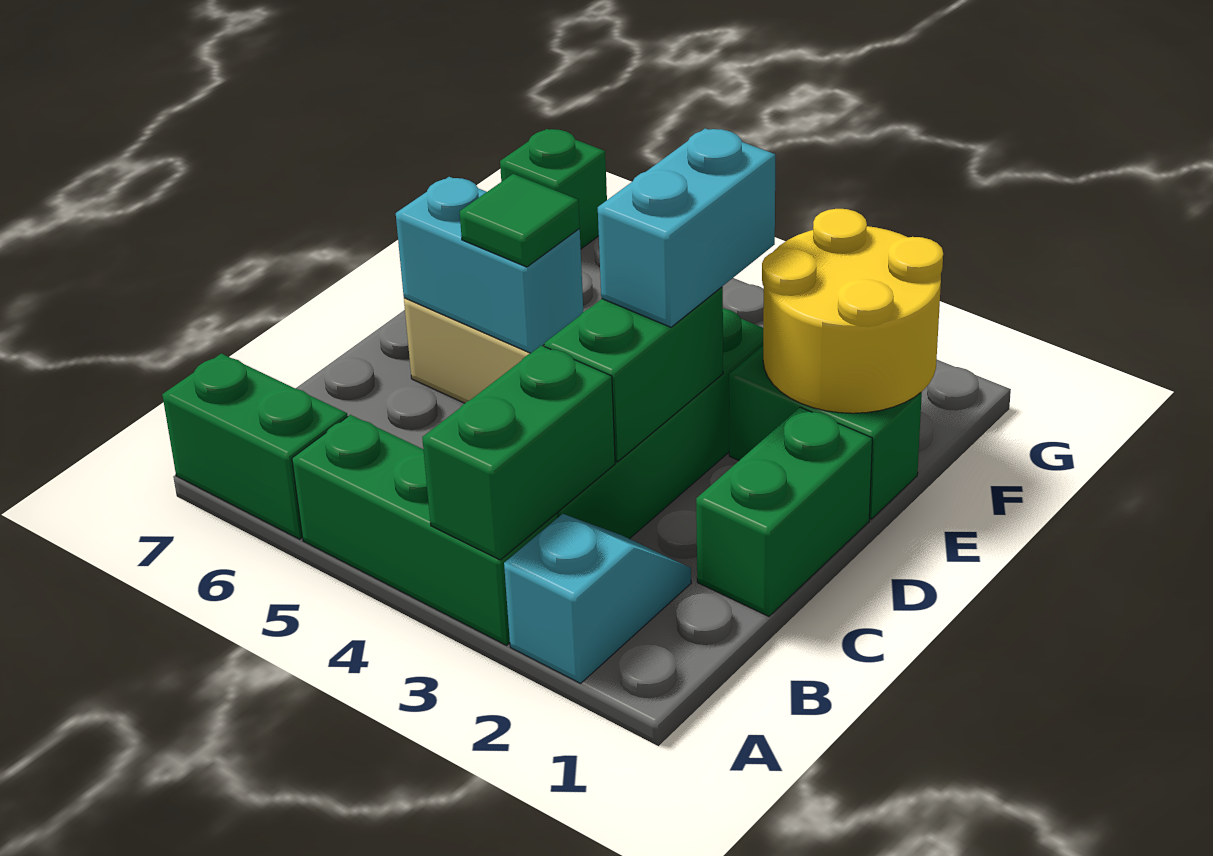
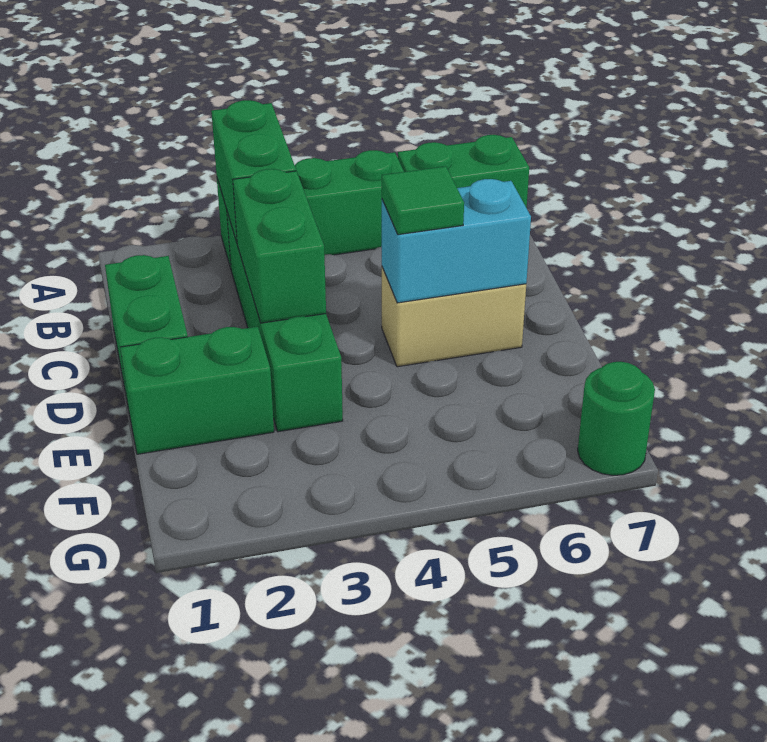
cyan 1x2 slope [504,514,691,683] -> none
cyan 1x2 brick [598,128,775,327] -> none
yellow 2x2 round brick [762,209,943,413] -> none
green 1x1 brick [500,129,607,249] -> green 1x1 round brick [578,362,655,475]

